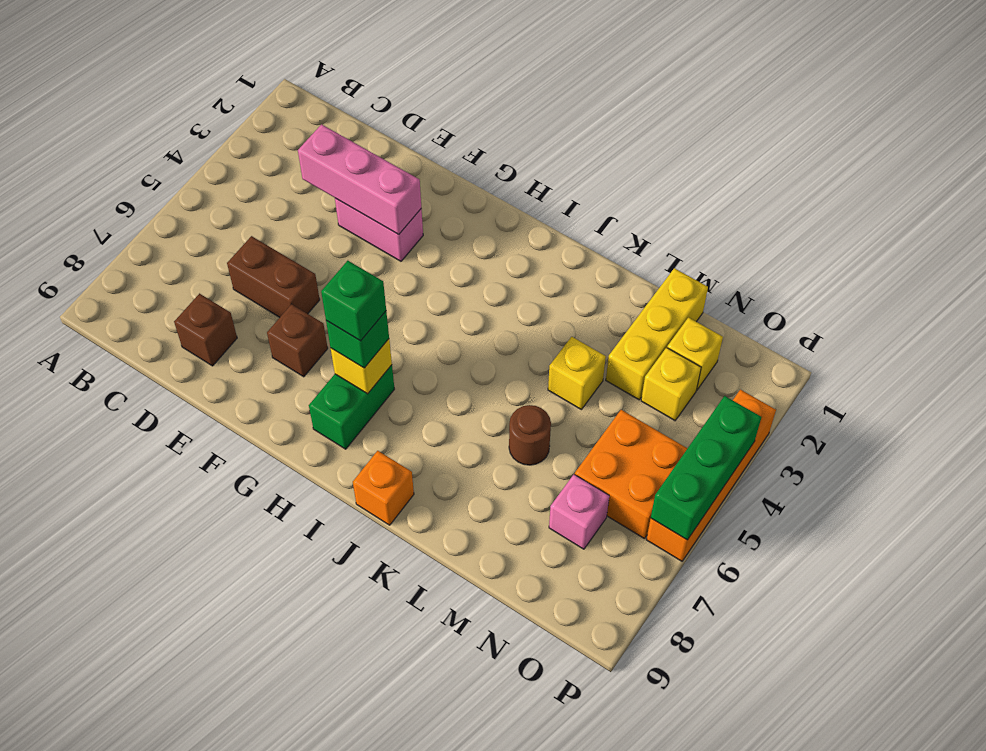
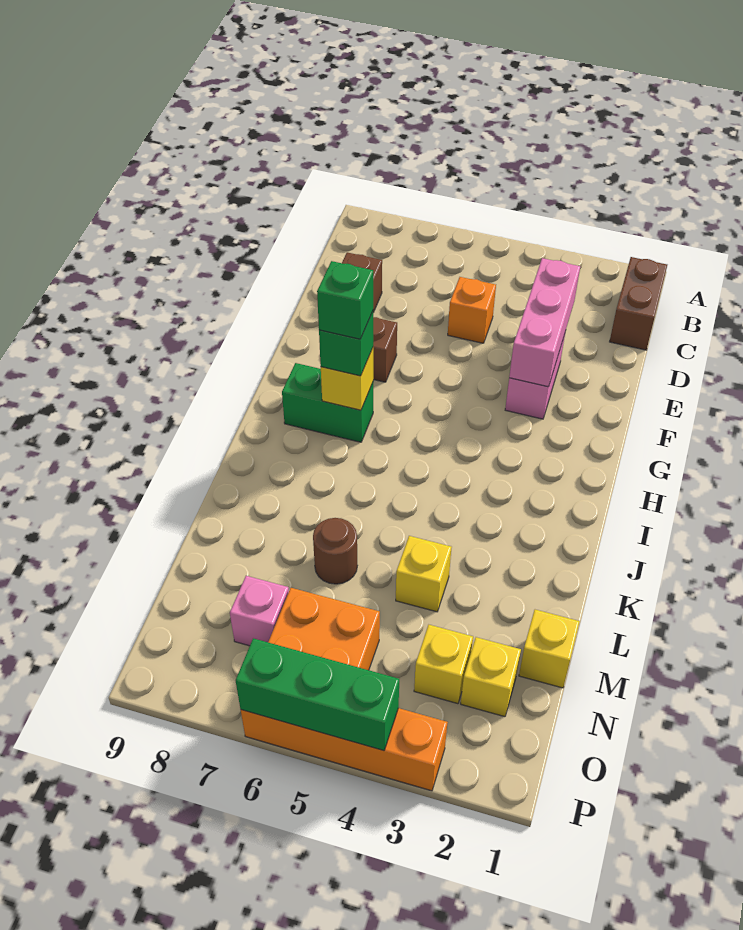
brown 1x2 brick [227,236,320,317] -> brown 1x2 brick moved to [610,257,667,350]
orange 1x1 brick [353,451,414,525] -> orange 1x1 brick moved to [448,277,496,343]
yellow 1x3 brick [606,268,708,400] -> yellow 1x1 brick [519,610,580,688]

